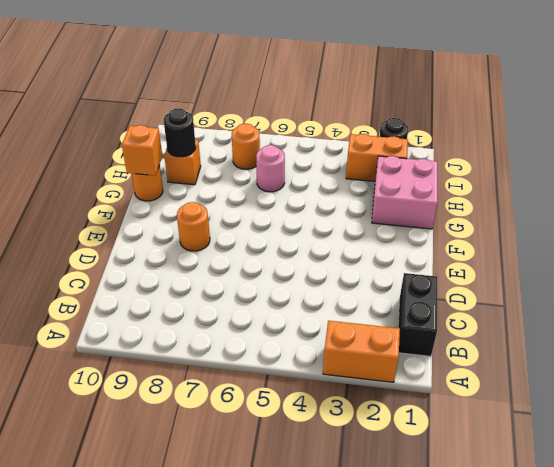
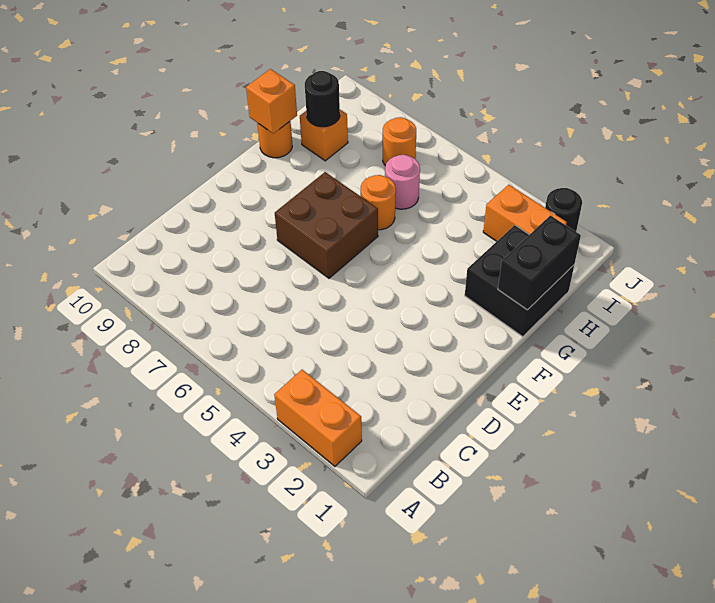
black 1x2 brick [398,273,437,356] -> black 1x2 brick moved to [498,215,581,310]
none -> brown 2x2 brick [275,172,378,278]
orange 1x1 round brick [177,202,210,251] -> orange 1x1 round brick moved to [361,175,396,230]
pink 2x2 brick [372,156,438,229] -> black 2x2 brick [465,225,574,337]

